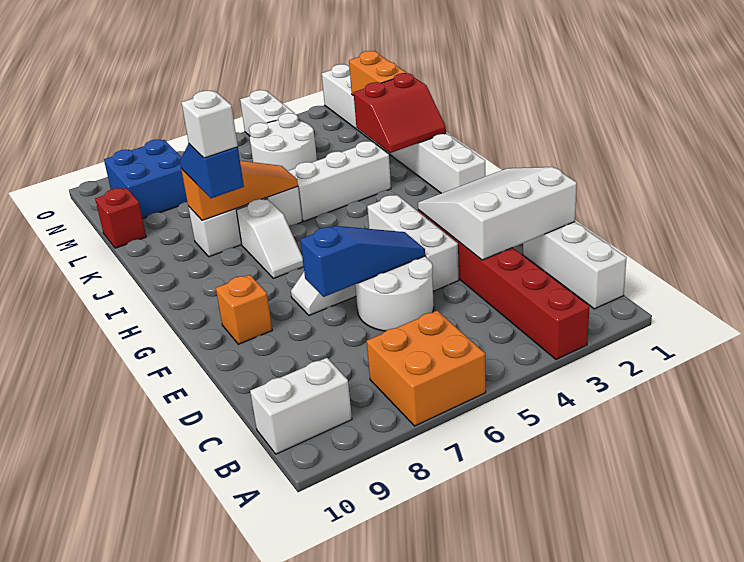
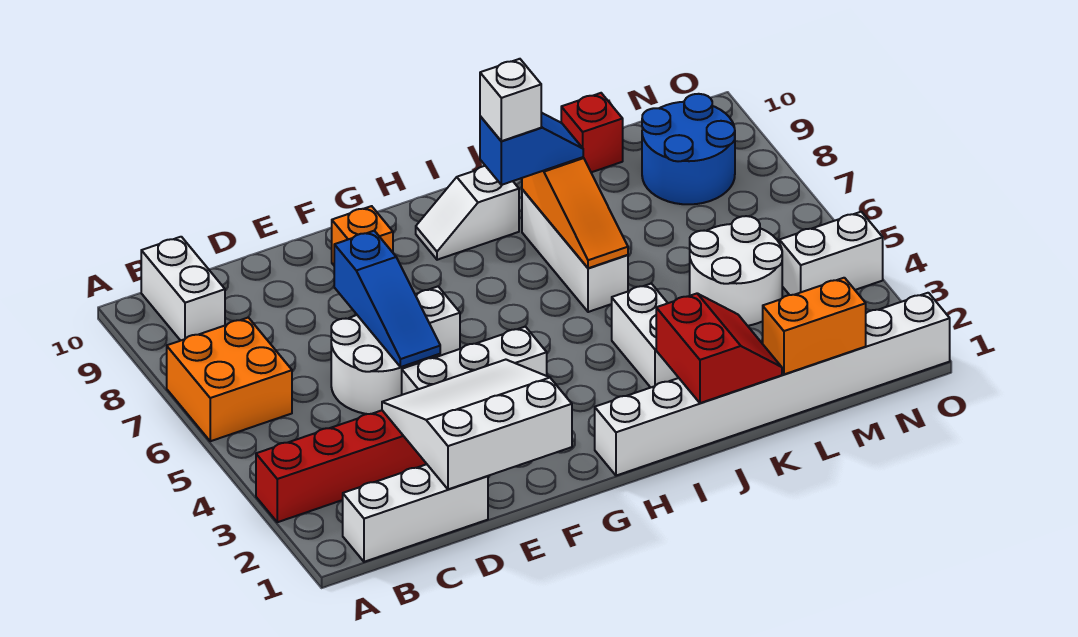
white 3x3 slope [418,167,577,260] -> white 3x3 slope turned to [382,360,572,489]
white 1x2 slope [236,199,304,278] -> white 1x2 slope moved to [416,166,519,260]
red 2x2 slope [354,73,446,153] -> red 2x2 slope turned to [656,294,782,403]
white 1x3 brick [288,141,391,221] -> white 1x2 brick [612,284,678,387]
blue 2x2 brick [104,140,187,219] -> blue 2x2 round brick [642,94,735,204]

